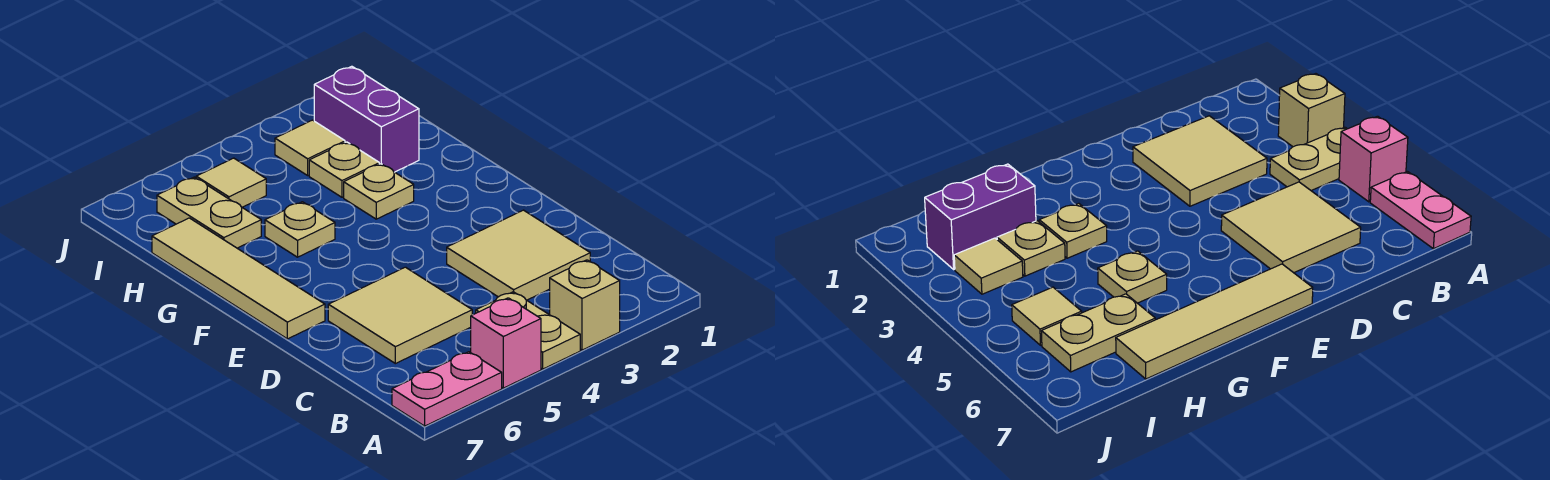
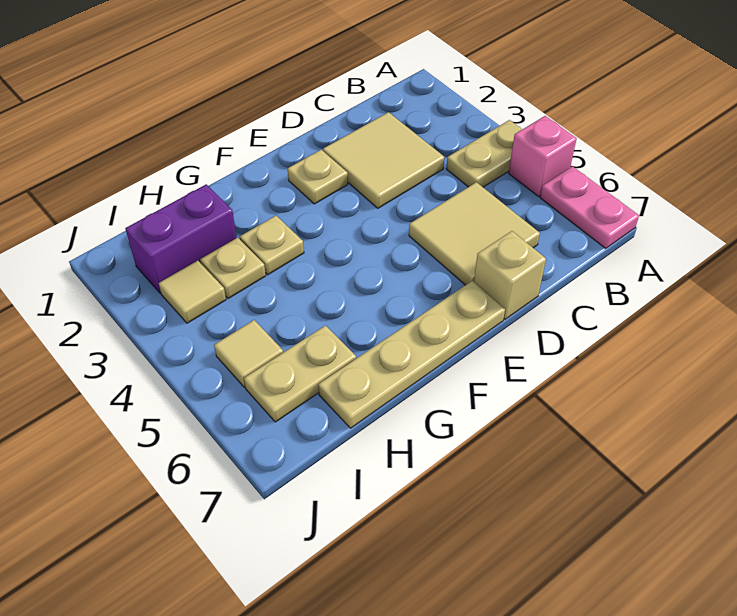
tan 1x1 brick [550,260,620,350] -> tan 1x1 brick moved to [474,231,546,319]
tan 1x4 tile [152,218,325,339] -> tan 1x4 plate [318,281,505,428]
tan 1x1 plate [265,202,335,257] -> tan 1x1 plate moved to [288,150,348,204]

